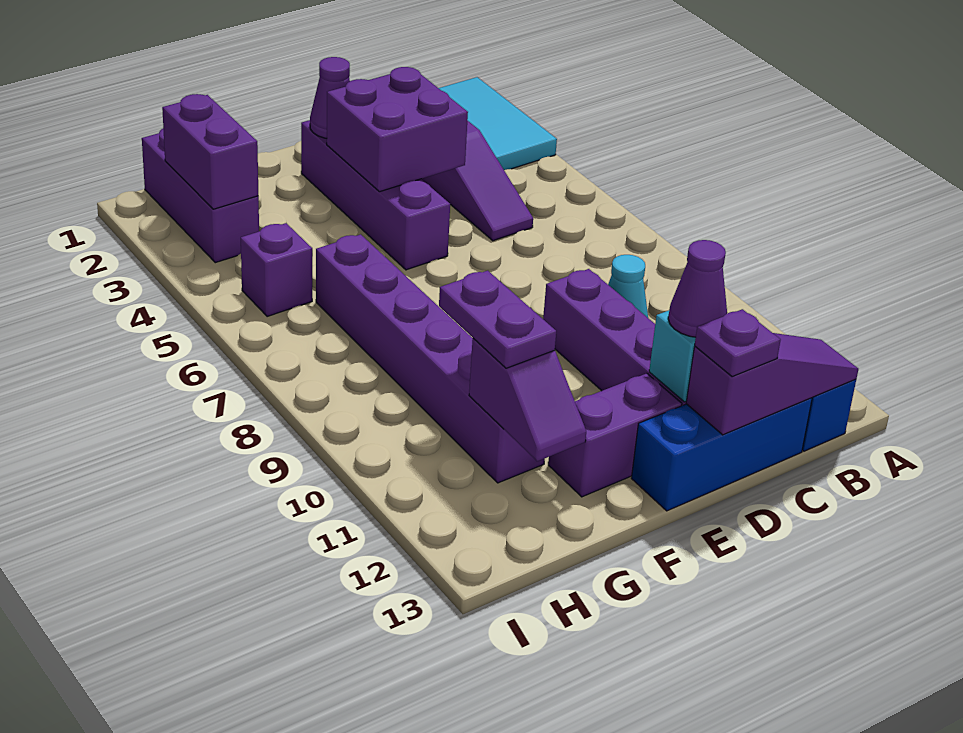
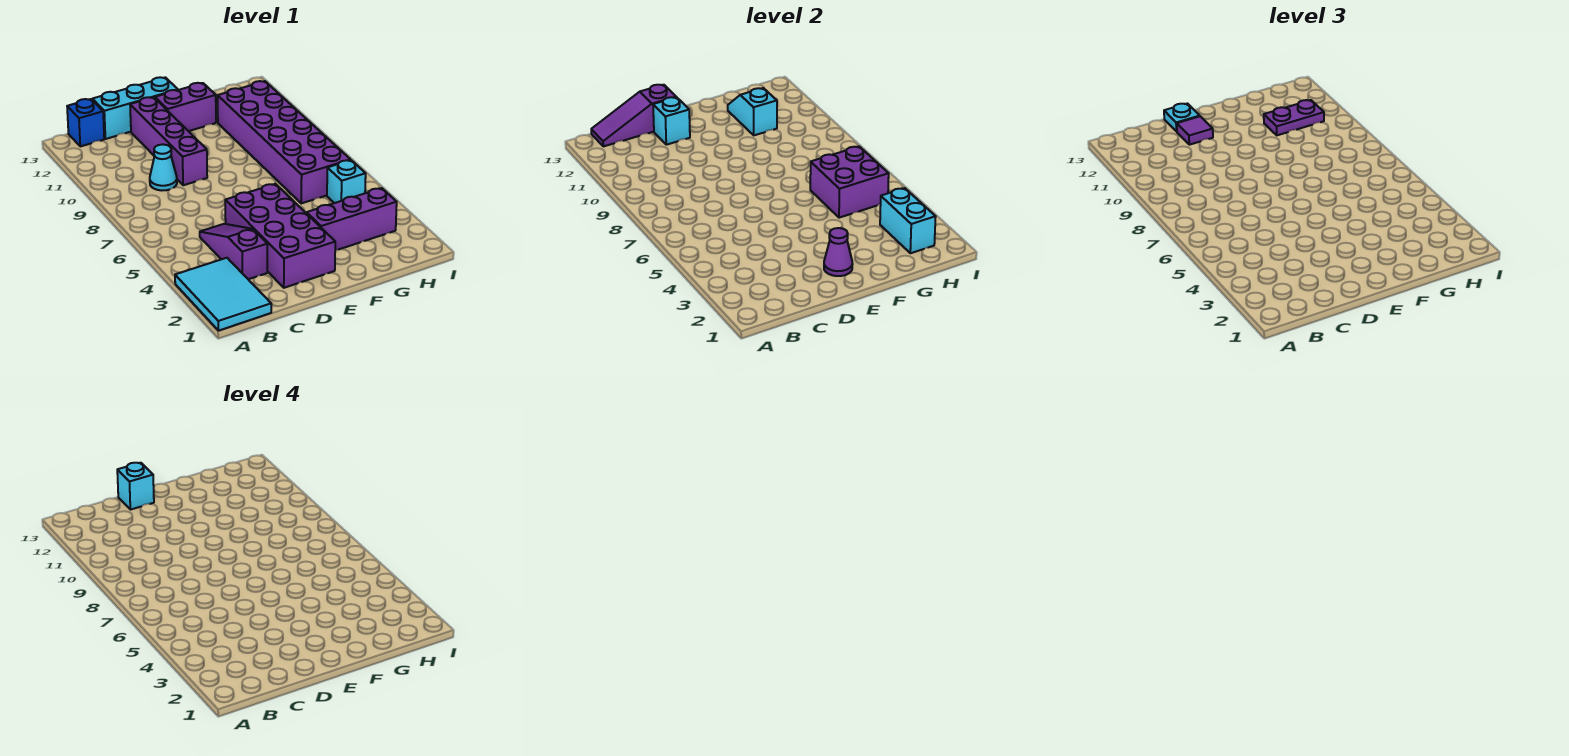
blue 1x3 brick [631,398,812,511] -> cyan 1x3 brick [92,77,178,139]
purple 2x2 brick [327,67,468,192] -> purple 2x2 brick moved to [810,147,889,218]
purple 1x1 cone [668,240,727,337] -> purple 1x1 tile [1177,116,1213,145]
purple 1x1 plate [695,309,780,377] -> cyan 1x1 plate [1164,104,1199,132]
none -> cyan 1x1 brick [117,463,154,510]
purple 1x4 brick [301,120,450,270] -> purple 2x4 brick [225,184,335,288]
purple 1x6 brick [316,234,545,483] -> purple 2x6 brick [218,81,350,203]
purple 1x2 plate [439,271,556,368] -> purple 1x2 plate turned to [1264,100,1324,135]
purple 1x2 slope [469,338,586,461] -> cyan 1x2 slope [728,88,777,135]
purple 1x3 brick [142,129,259,263] -> purple 1x3 brick turned to [307,188,397,250]
purple 1x2 brick [162,94,258,209] -> cyan 1x2 brick [880,188,936,253]
purple 1x1 brick [241,223,312,317] -> cyan 1x1 brick [327,160,366,203]

